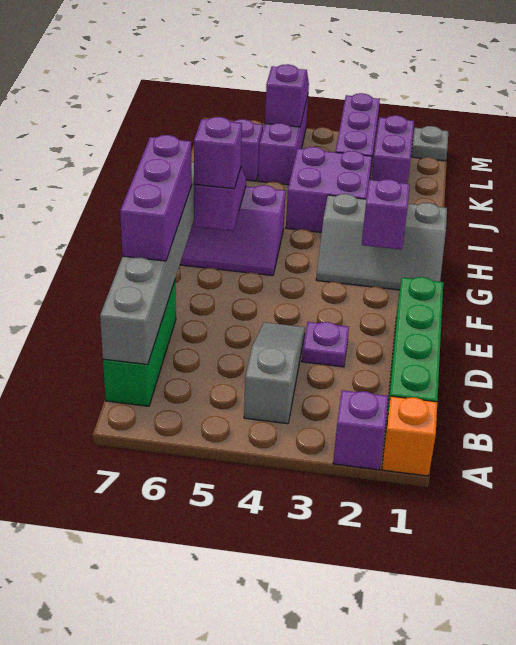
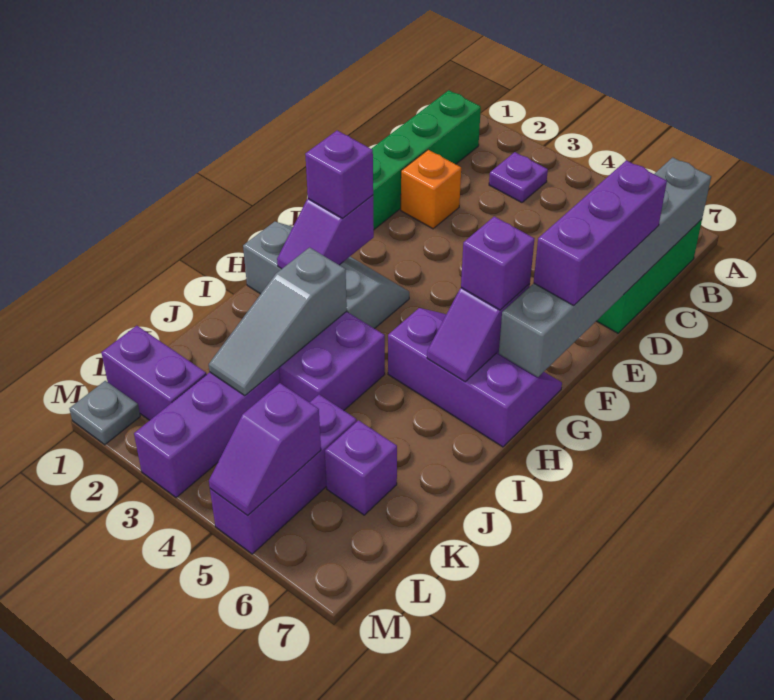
orange 1x1 brick [382,396,437,476] -> orange 1x1 brick moved to [401,150,461,229]
purple 1x1 brick [333,390,388,470] -> purple 1x1 brick moved to [305,130,373,218]
grey 1x3 slope [244,322,305,424] -> grey 1x3 slope moved to [209,247,347,396]
purple 1x1 plate [302,322,349,367] -> purple 1x1 plate moved to [489,152,548,203]
purple 1x2 brick [371,115,414,184] -> purple 1x2 brick turned to [101,326,206,420]

